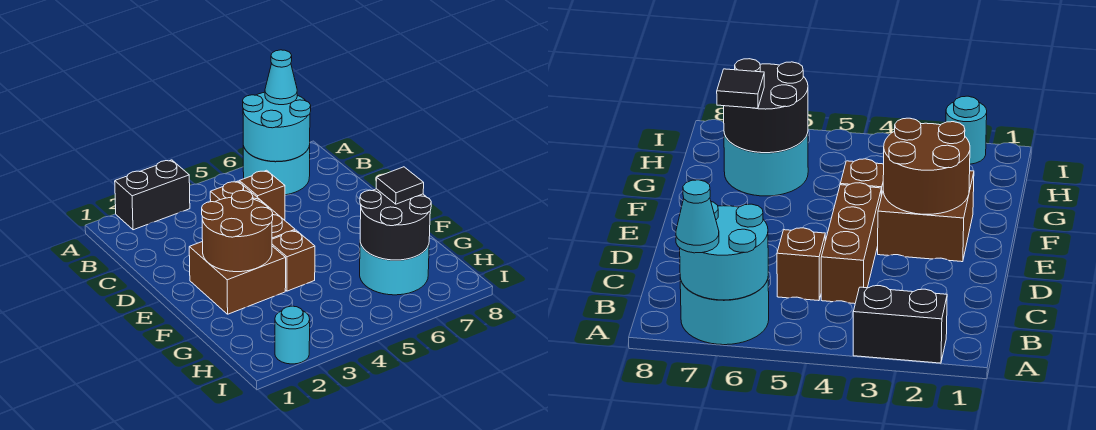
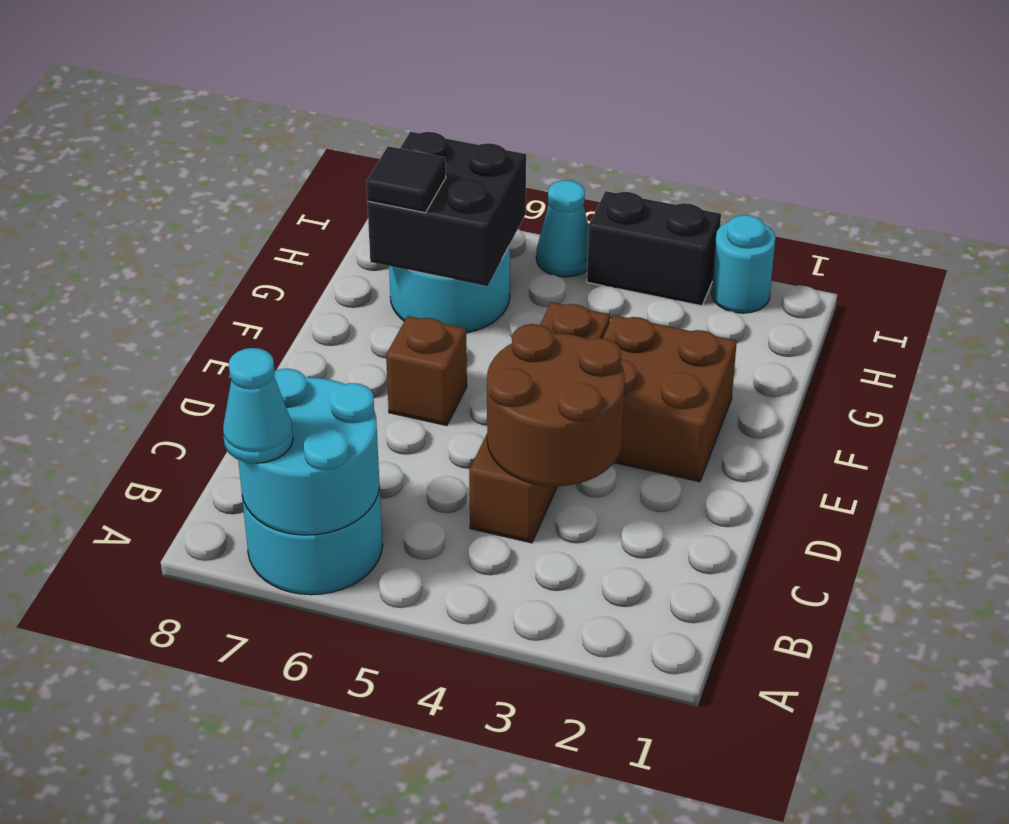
black 1x2 brick [115,160,190,230] -> black 1x2 brick moved to [587,191,721,306]
brown 1x1 brick [239,170,285,220] -> brown 1x1 brick moved to [386,316,467,426]
brown 2x2 round brick [202,191,273,272] -> brown 2x2 round brick moved to [487,324,625,486]
black 2x2 round brick [360,189,431,260] -> black 2x2 brick [367,132,526,286]
none -> cyan 1x1 cone [536,180,589,277]

